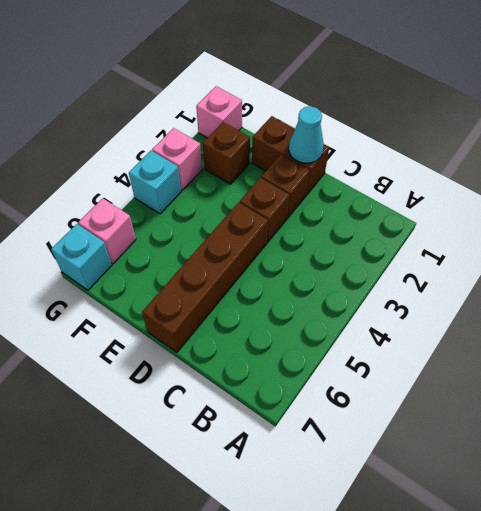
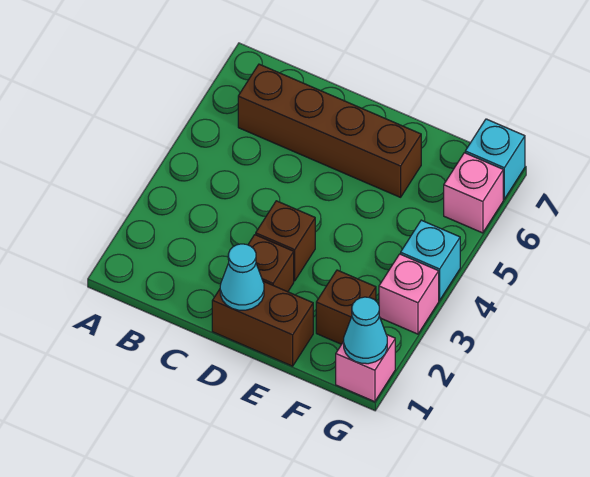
brown 1x4 brick [142,202,268,352] -> brown 1x4 brick turned to [238,64,421,197]
none -> cyan 1x1 cone [344,297,387,364]

